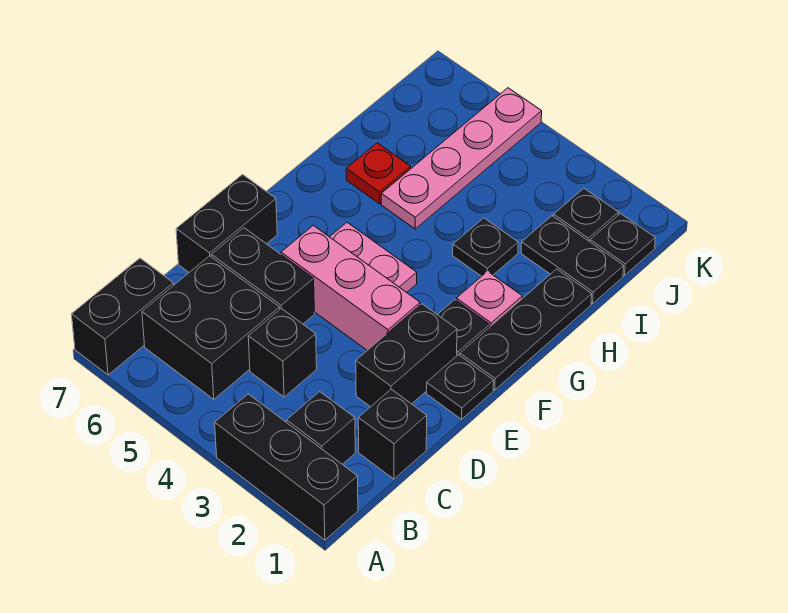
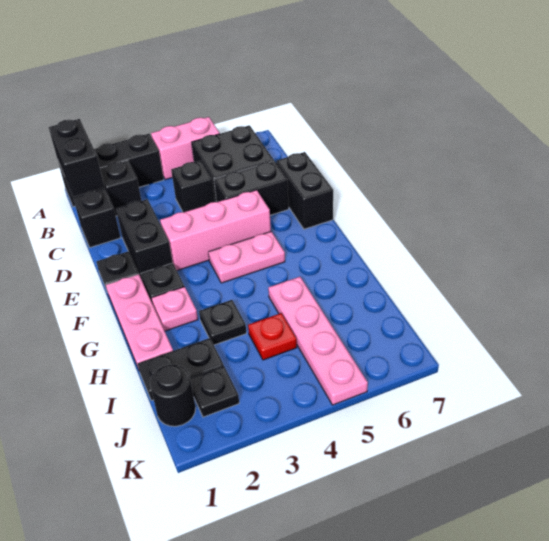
none -> pink 1x2 brick [151,117,220,180]
black 1x2 brick [71,258,174,375] -> black 1x2 brick moved to [49,119,104,196]
black 1x3 plate [460,269,592,390] -> pink 1x3 plate [106,274,173,369]
red 1x1 plate [346,143,411,204] -> red 1x1 plate moved to [248,313,297,360]
black 1x1 plate [590,213,655,276] -> black 1x1 round brick [150,365,196,426]

